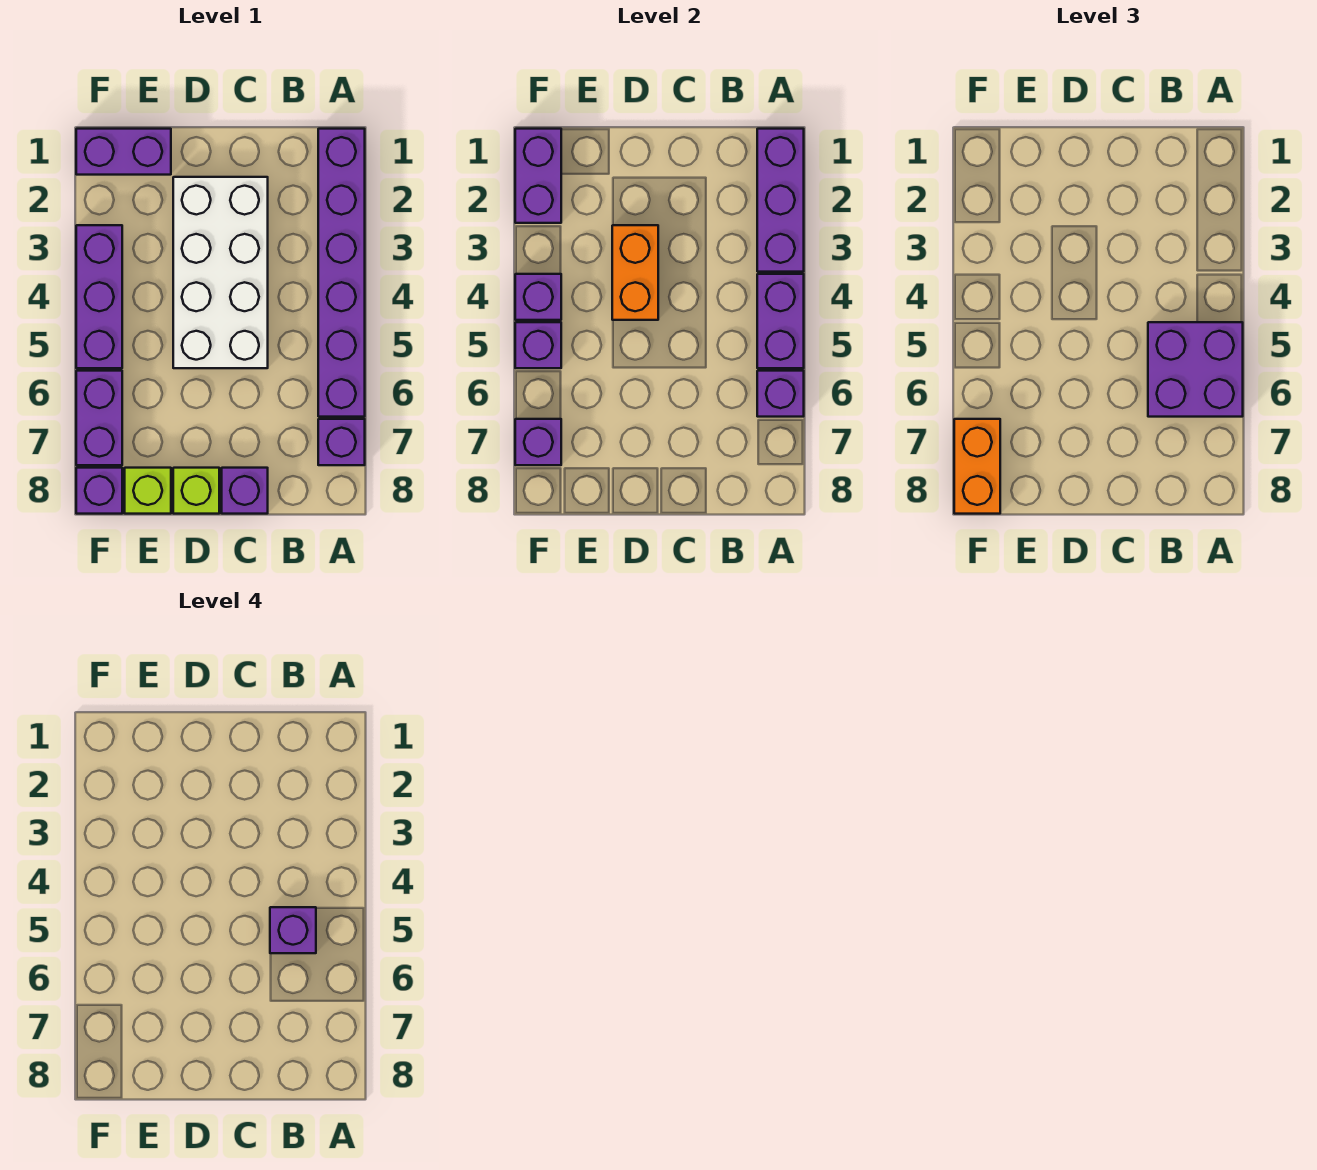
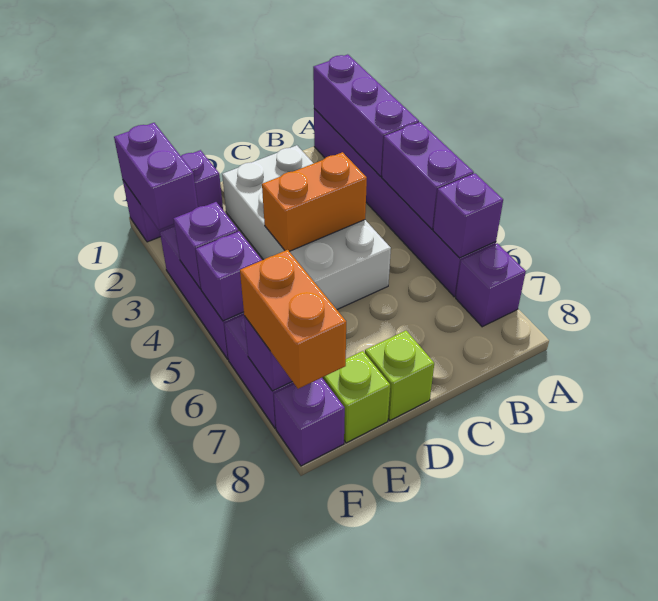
purple 2x2 brick [1148,322,1243,417] -> none
purple 1x1 brick [270,907,316,953] -> none
purple 1x1 brick [222,468,268,514] -> none
orange 1x2 brick [612,225,658,320] -> orange 1x2 brick turned to [262,152,367,251]

